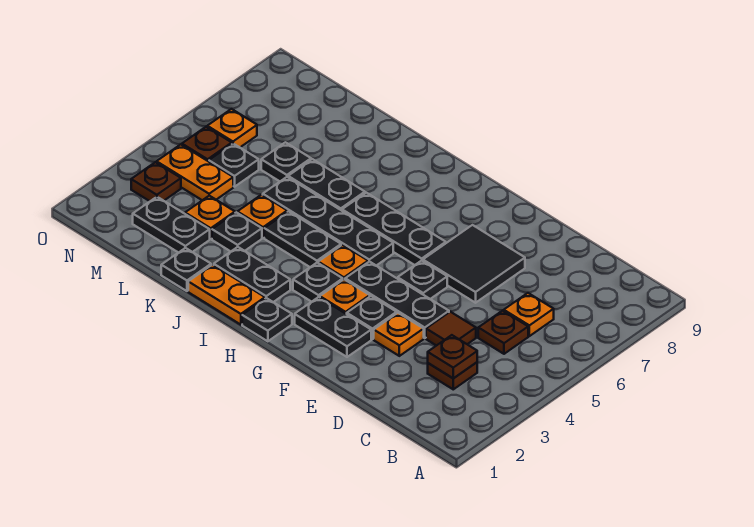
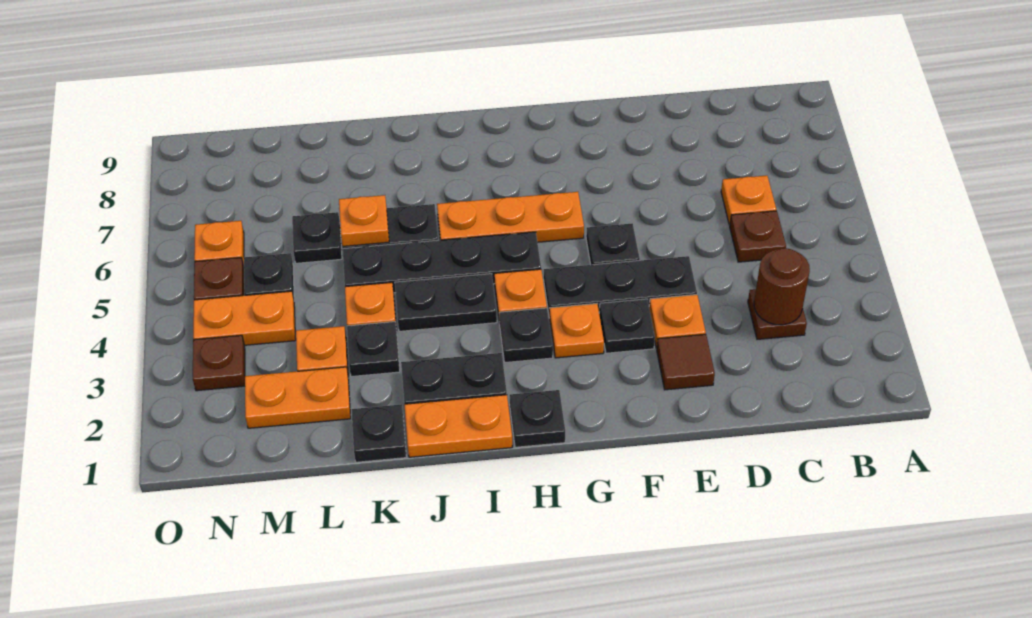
brown 1x1 plate [428,335,477,378] -> brown 1x1 round brick [754,248,810,325]
brown 1x1 tile [426,312,476,346] -> brown 1x1 tile moved to [657,334,715,390]
black 2x2 tile [423,225,525,303] -> none
black 1x2 plate [295,297,371,357] -> none
black 1x3 plate [342,192,446,265] -> orange 1x3 plate [437,192,584,242]
none -> orange 1x1 plate [339,195,389,246]
black 1x2 plate [133,197,210,253] -> orange 1x2 plate [245,367,351,428]

